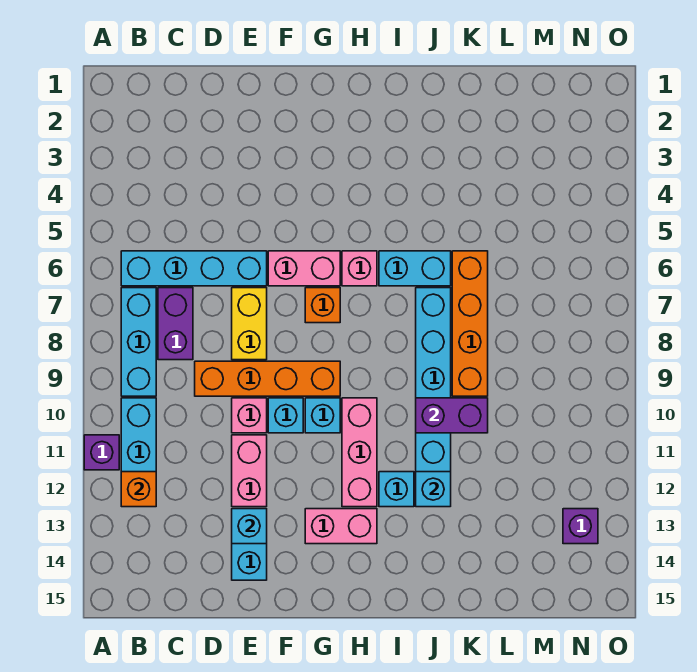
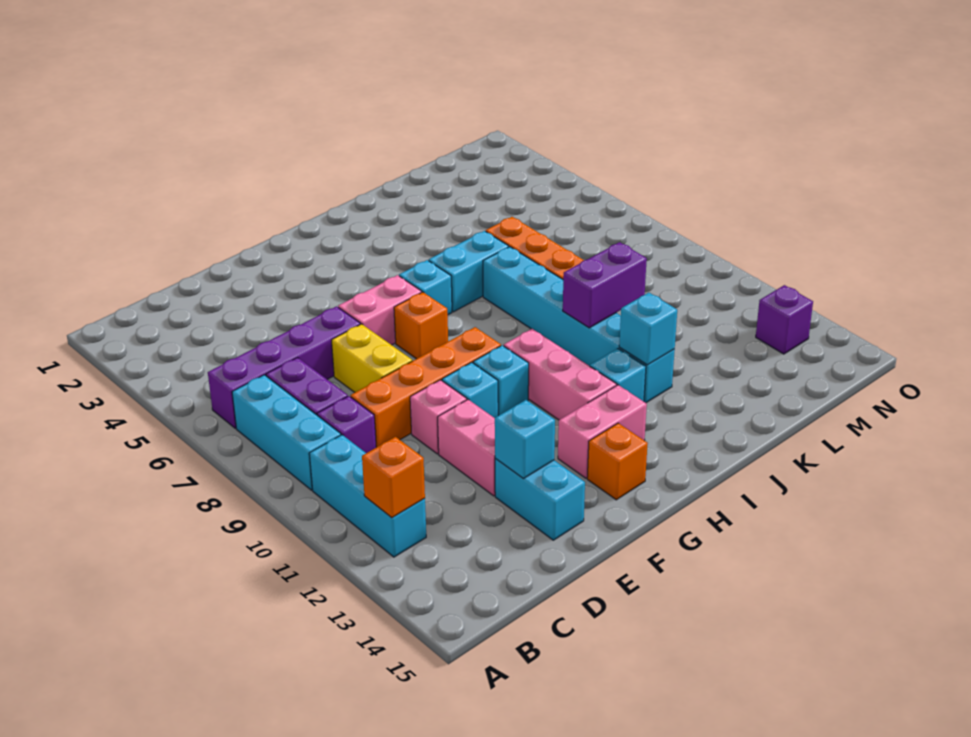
purple 1x1 brick [84,435,119,470] -> purple 1x1 brick moved to [317,396,376,453]
cyan 1x4 brick [121,251,267,286] -> purple 1x4 brick [208,306,360,428]
none -> orange 1x1 brick [587,423,648,500]
pink 1x1 brick [342,251,377,286] -> cyan 1x1 brick [399,260,452,315]

